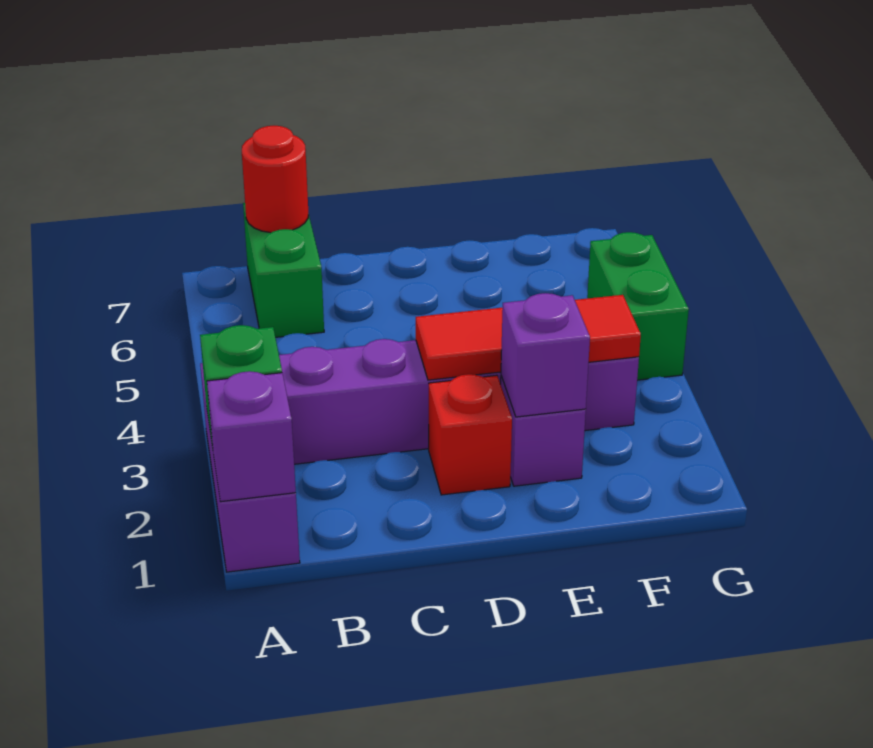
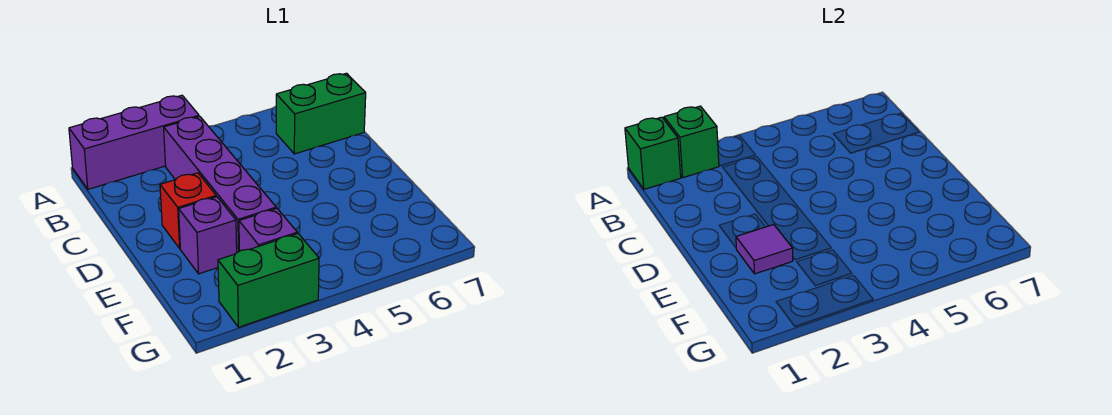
purple 1x1 brick [207,371,296,502] -> green 1x1 brick [625,117,681,189]
red 1x1 round brick [242,126,308,233] -> none
red 1x3 tile [416,295,641,380] -> none
purple 1x1 brick [501,293,590,417] -> purple 1x1 tile [736,225,793,274]
green 1x2 brick [587,232,689,380] -> green 1x2 brick moved to [218,234,319,327]

